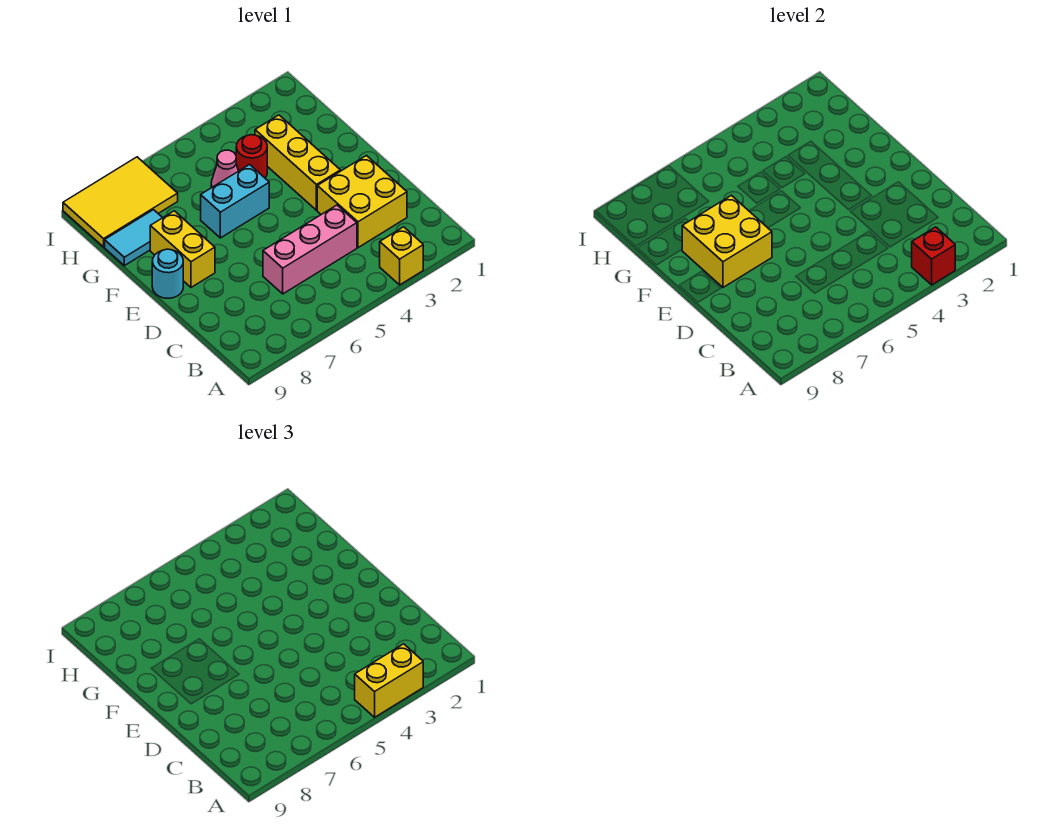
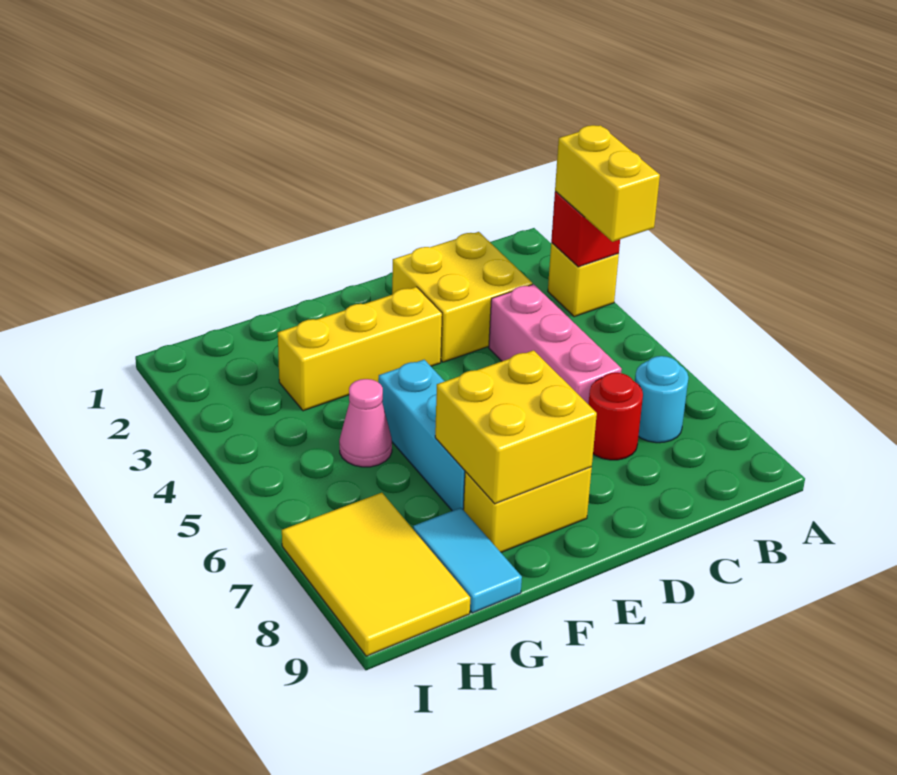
cyan 1x1 round brick [152,249,183,298] -> cyan 1x1 round brick moved to [635,356,688,443]
cyan 1x2 brick [201,165,269,238] -> cyan 1x3 brick [378,360,465,511]
red 1x1 round brick [236,135,267,178] -> red 1x1 round brick moved to [588,373,643,460]

